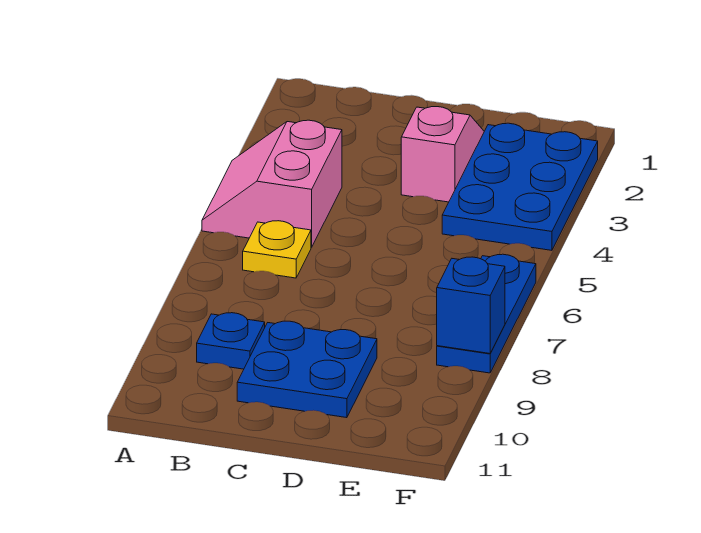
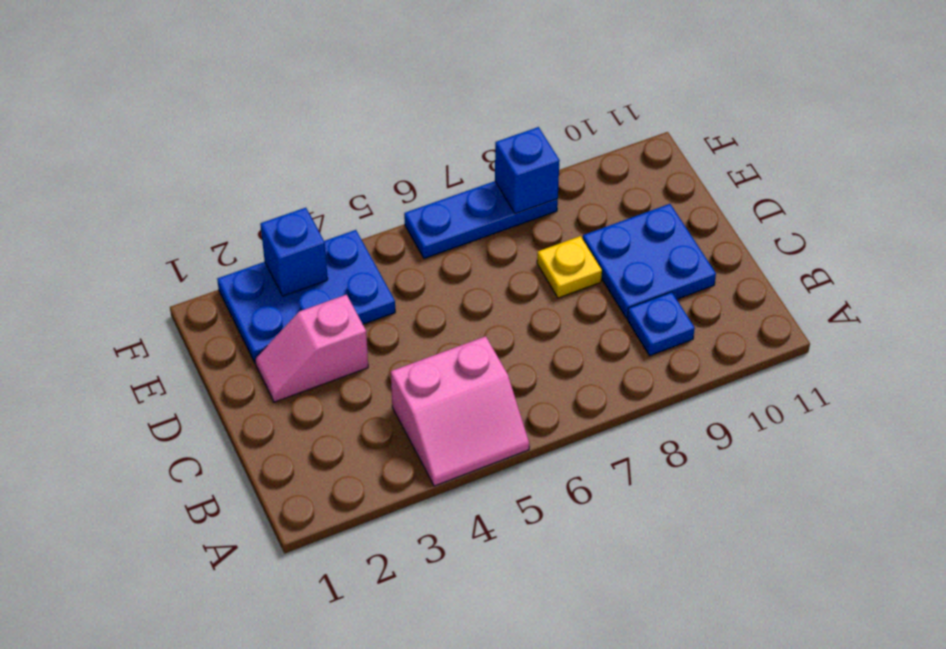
yellow 1x1 plate [243,221,311,278] -> yellow 1x1 plate moved to [537,236,602,298]
none -> blue 1x1 brick [260,208,328,296]

